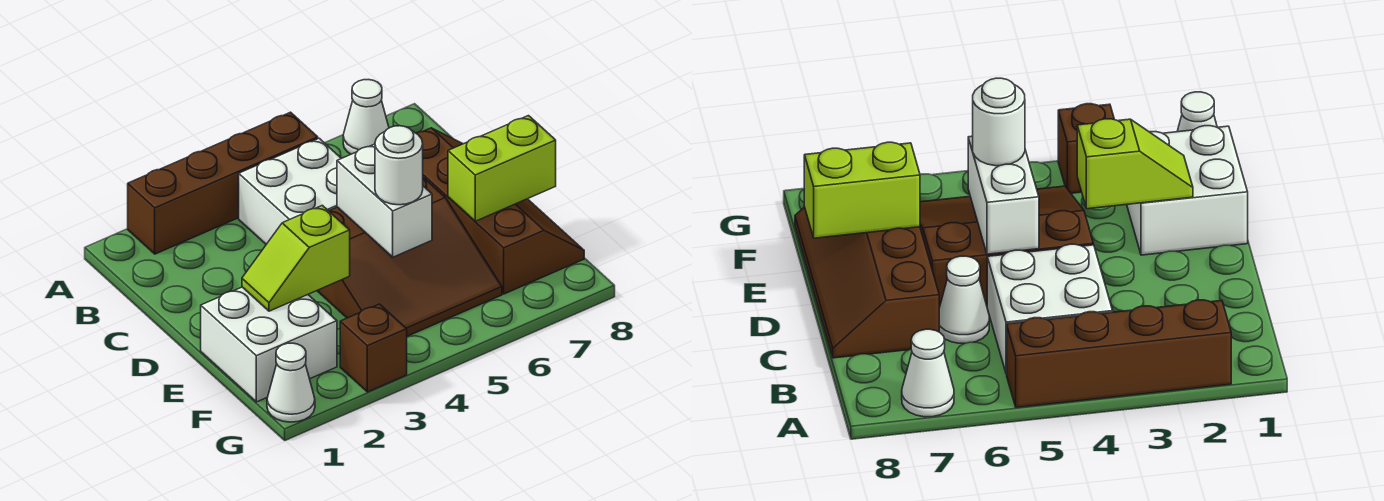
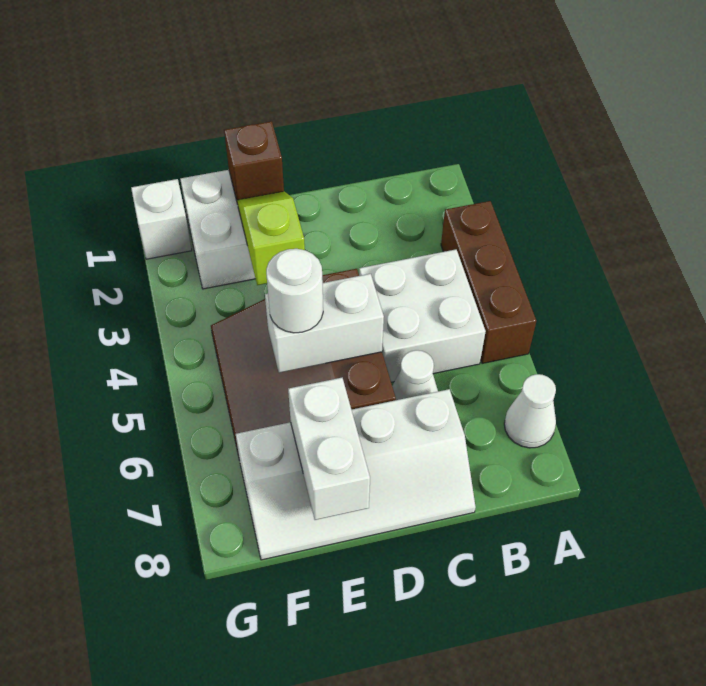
brown 1x4 brick [128,112,318,254] -> brown 1x3 brick [441,201,536,364]
brown 2x4 slope [416,128,584,294] -> white 2x4 slope [236,389,476,560]
lime 1x2 brick [448,116,556,221] -> white 1x2 brick [288,378,370,520]
white 1x1 cone [267,343,315,422] -> white 1x1 brick [131,179,192,259]
brown 1x1 brick [340,304,407,392] -> brown 1x1 brick moved to [224,121,284,204]

